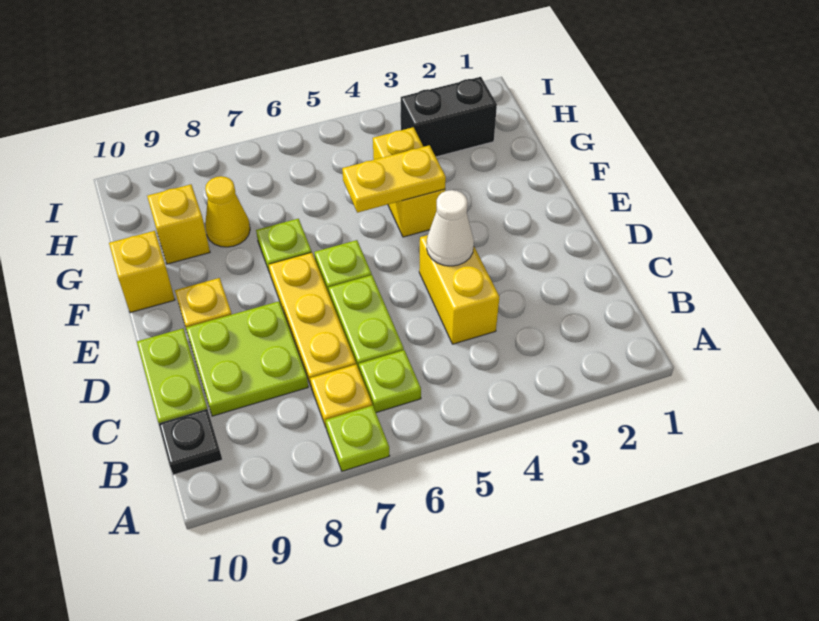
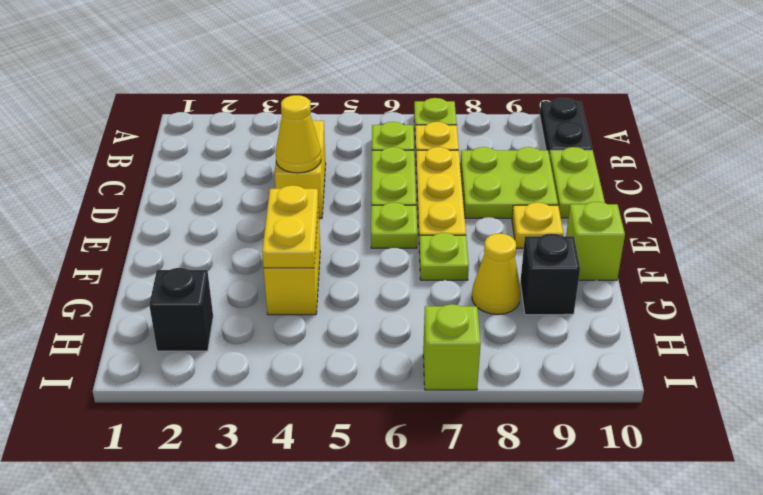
black 1x1 plate [159,409,222,475] -> black 1x2 plate [540,98,592,157]
white 1x1 cone [427,190,474,266] -> yellow 1x1 cone [276,95,321,173]
yellow 1x2 plate [342,145,446,213] -> yellow 1x2 plate turned to [262,185,318,268]
yellow 1x1 brick [109,231,175,313] -> lime 1x1 brick [566,202,625,280]
yellow 1x1 brick [147,184,210,264] -> black 1x1 brick [520,234,580,315]
black 1x2 brick [401,77,497,157] -> black 1x1 brick [149,268,213,351]
none -> lime 1x1 brick [423,304,481,390]

